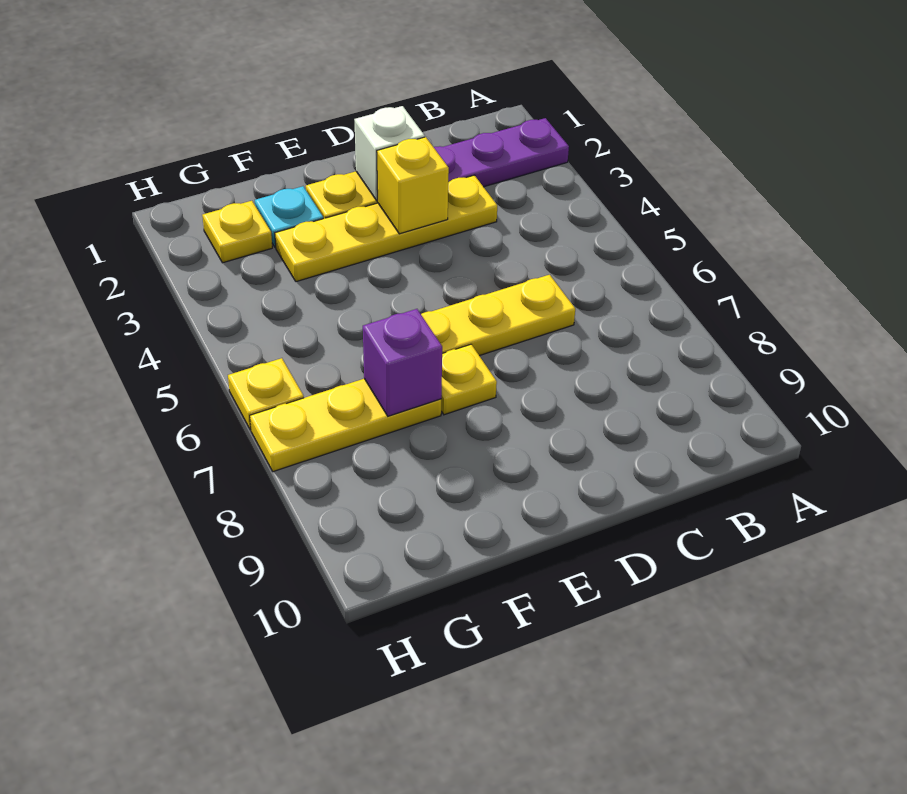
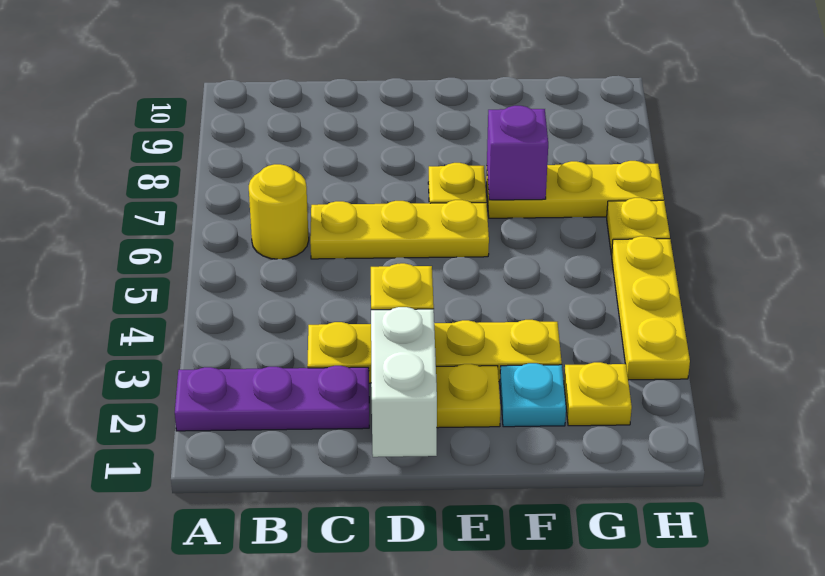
none -> yellow 1x1 round brick [249,164,309,259]
white 1x1 brick [354,106,425,201] -> white 1x2 brick [371,307,437,457]
none -> yellow 1x3 plate [612,236,690,380]

